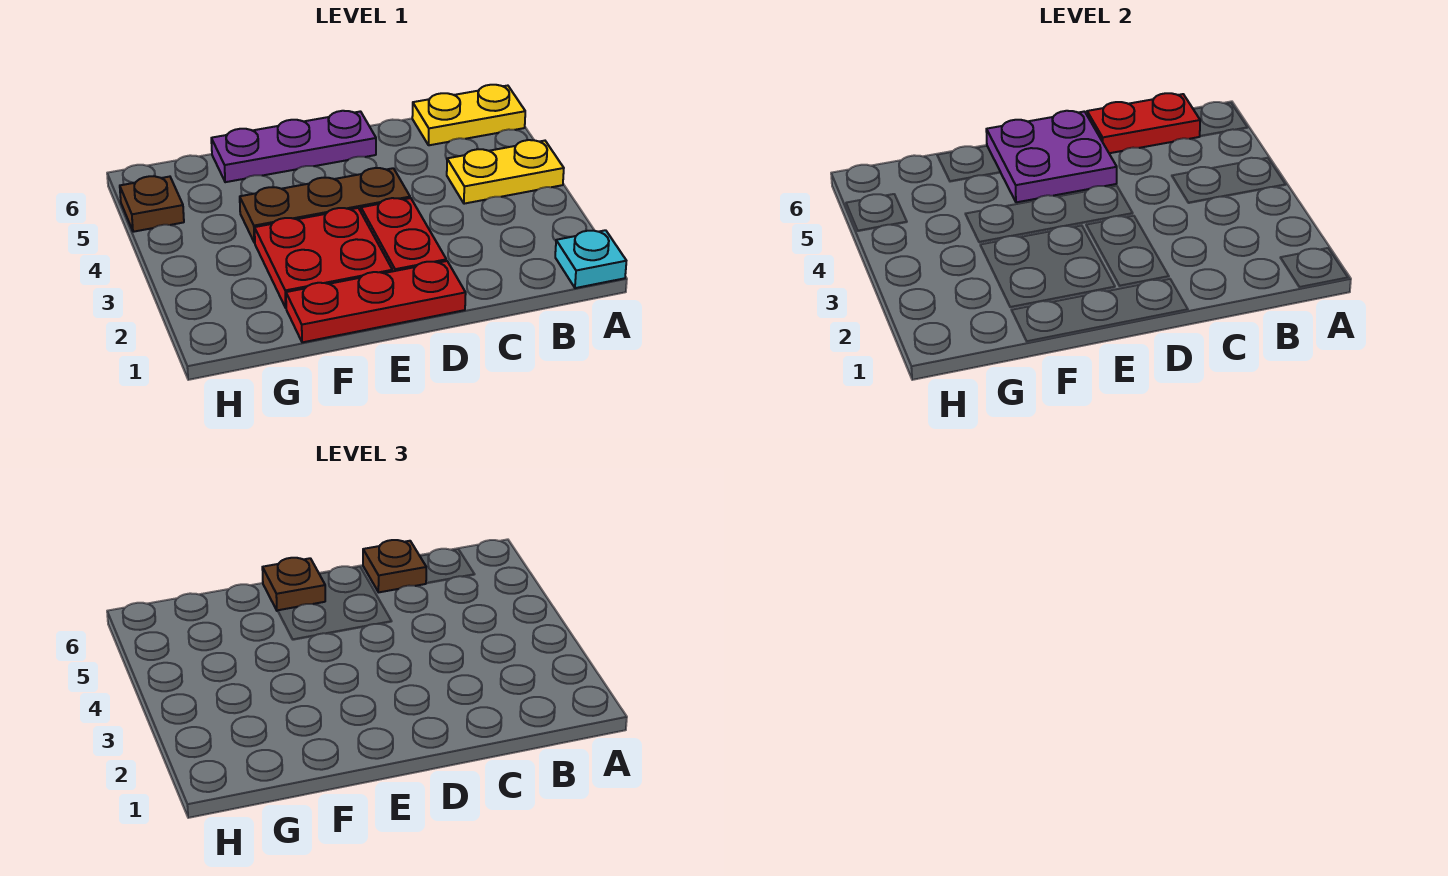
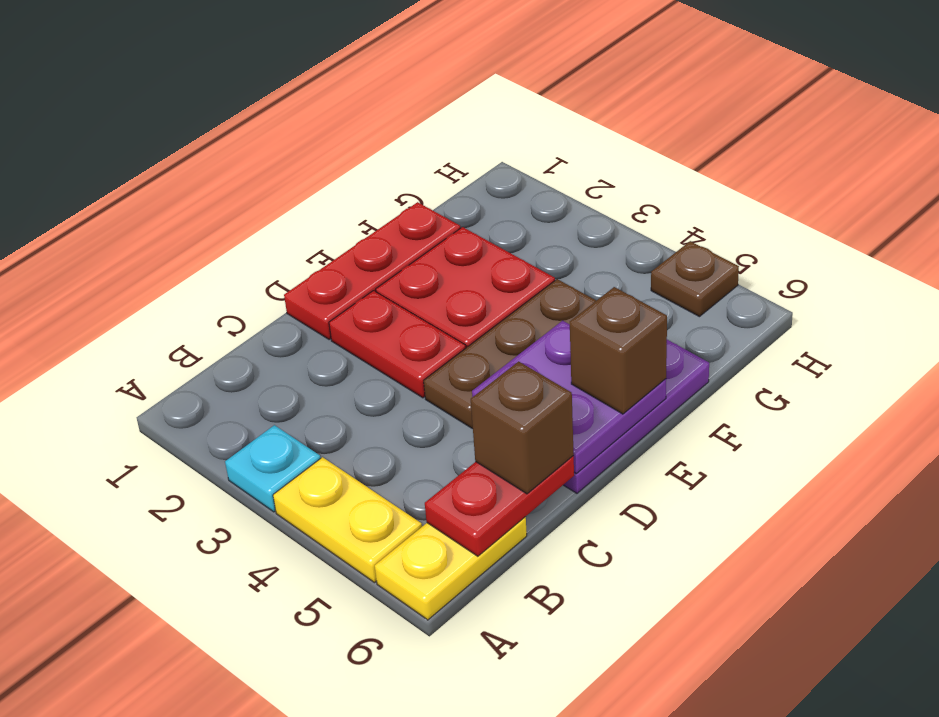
cyan 1x1 plate [555,230,626,288] -> cyan 1x1 plate moved to [225,425,321,512]
yellow 1x2 plate [447,140,564,204] -> yellow 1x2 plate turned to [273,457,422,583]
brown 1x1 plate [363,540,426,592] -> brown 1x1 brick [471,361,574,494]
brown 1x1 plate [262,558,325,611] -> brown 1x1 brick [570,287,667,414]

